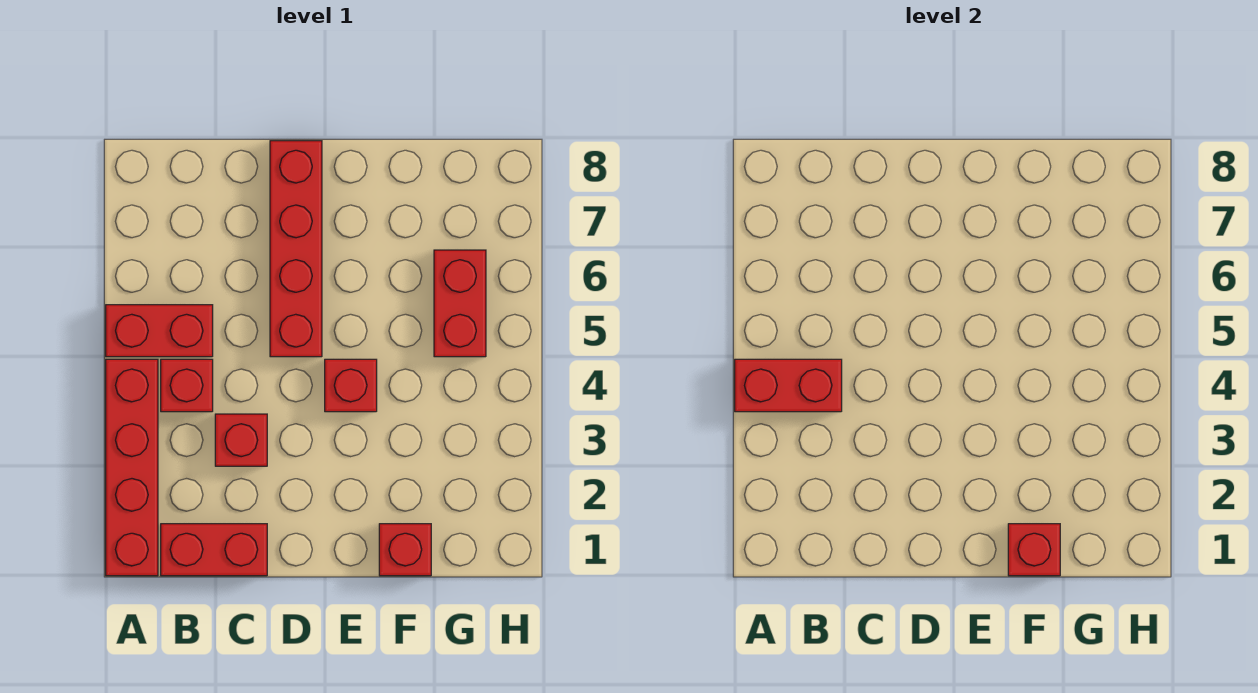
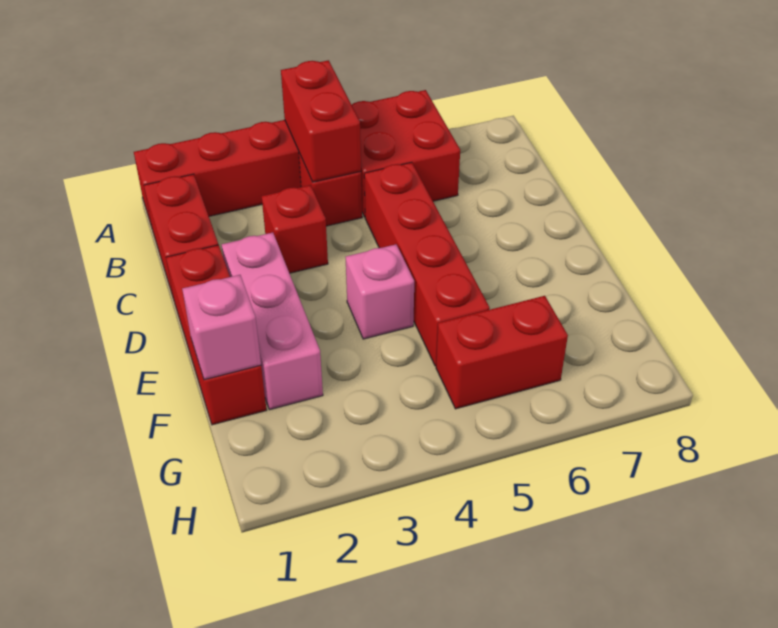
red 1x2 brick [106,305,213,357] -> red 2x2 brick [352,90,460,217]
none -> pink 1x3 brick [222,232,323,410]
red 1x4 brick [270,141,322,357] -> red 1x4 brick turned to [364,162,490,366]
red 1x1 brick [325,359,377,412] -> pink 1x1 brick [346,244,414,339]
red 1x1 brick [379,524,431,576] -> red 1x3 brick [166,245,266,425]
red 1x1 brick [1008,524,1060,576] -> pink 1x1 brick [182,275,261,380]

